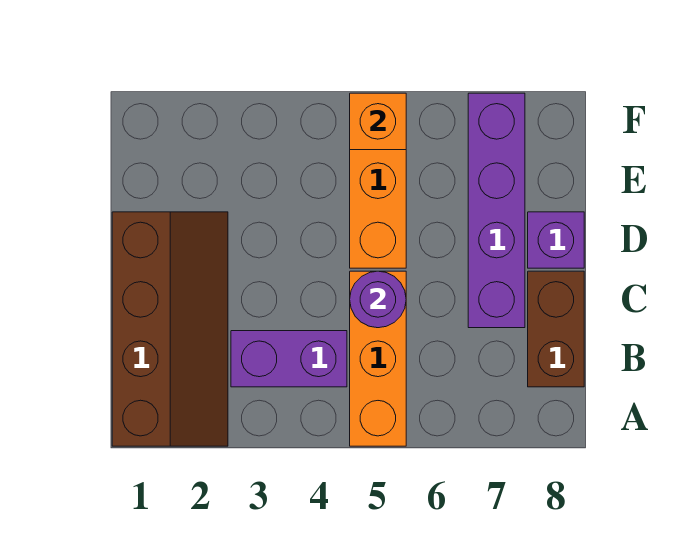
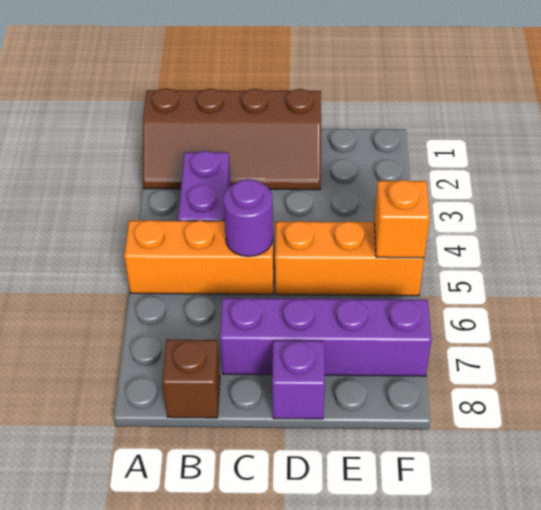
brown 1x2 brick [528,271,584,387] -> brown 1x1 brick [162,340,220,418]

